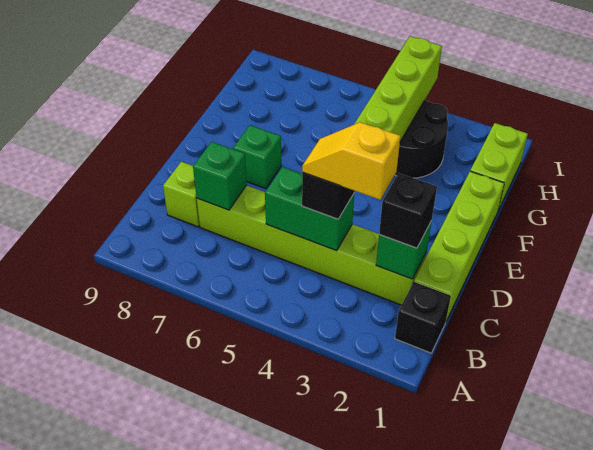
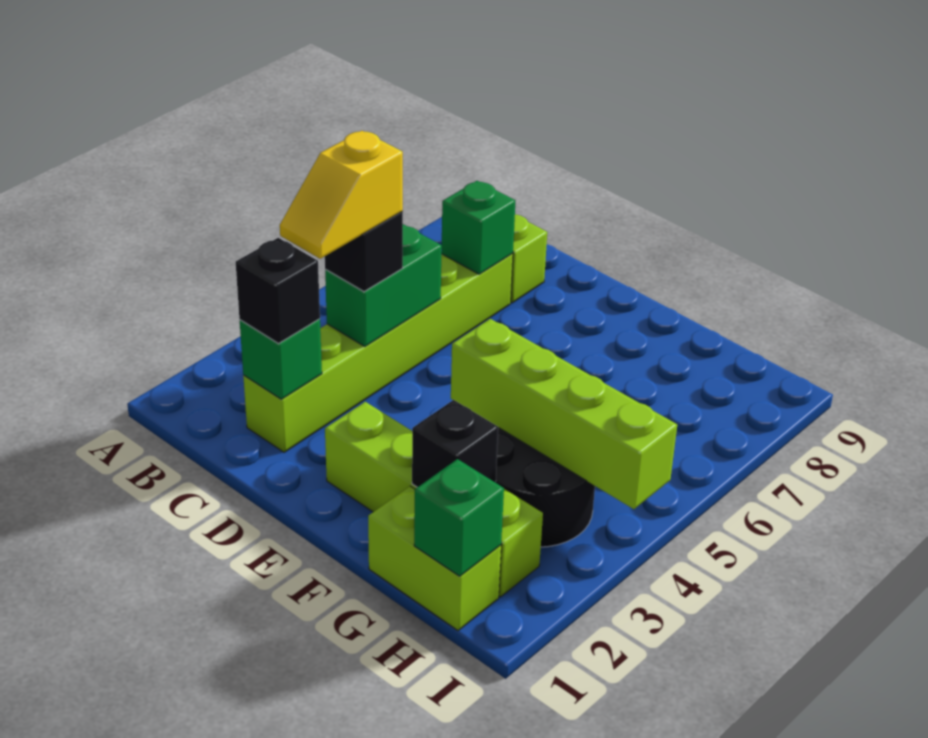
black 1x1 brick [395,282,451,353] -> black 1x1 brick moved to [412,400,498,487]
lime 1x4 brick [414,171,504,321] -> lime 1x4 brick moved to [325,402,543,597]
yellow 1x2 slope [302,122,400,200] -> yellow 1x2 slope turned to [280,131,403,259]
green 1x1 brick [233,125,281,189] -> green 1x1 brick moved to [414,459,504,576]

